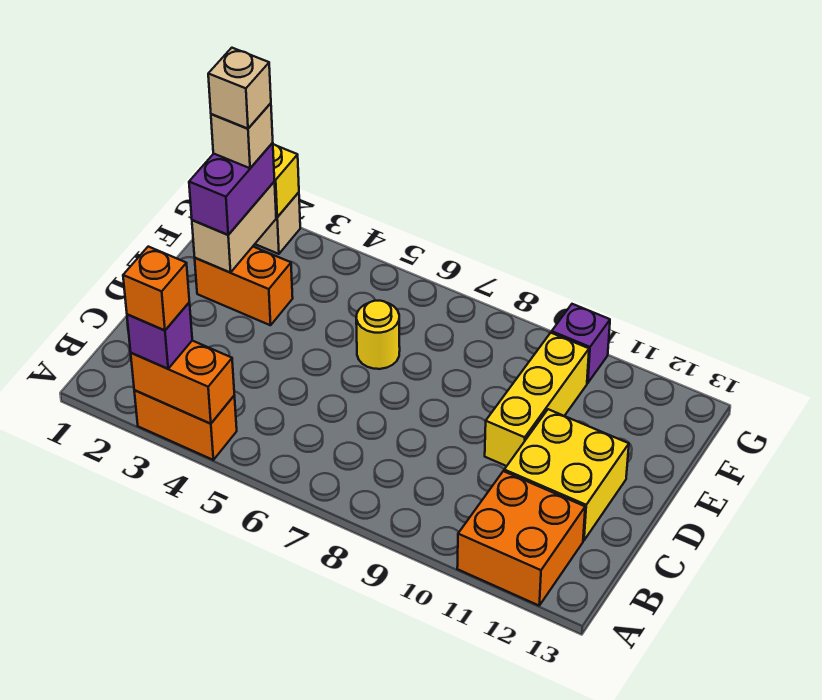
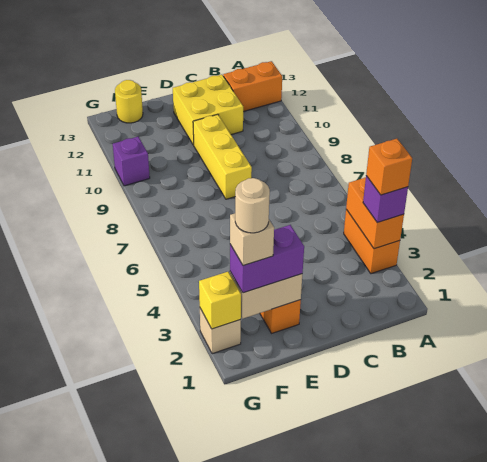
orange 2x2 brick [457,471,585,605] -> orange 1x2 brick [223,61,282,112]
yellow 1x3 brick [485,333,589,466] -> yellow 1x3 brick turned to [193,114,252,199]
yellow 1x1 round brick [356,301,400,369] -> yellow 1x1 round brick moved to [115,80,143,123]
tan 1x1 brick [208,48,271,129] -> tan 1x1 round brick [235,178,270,233]

